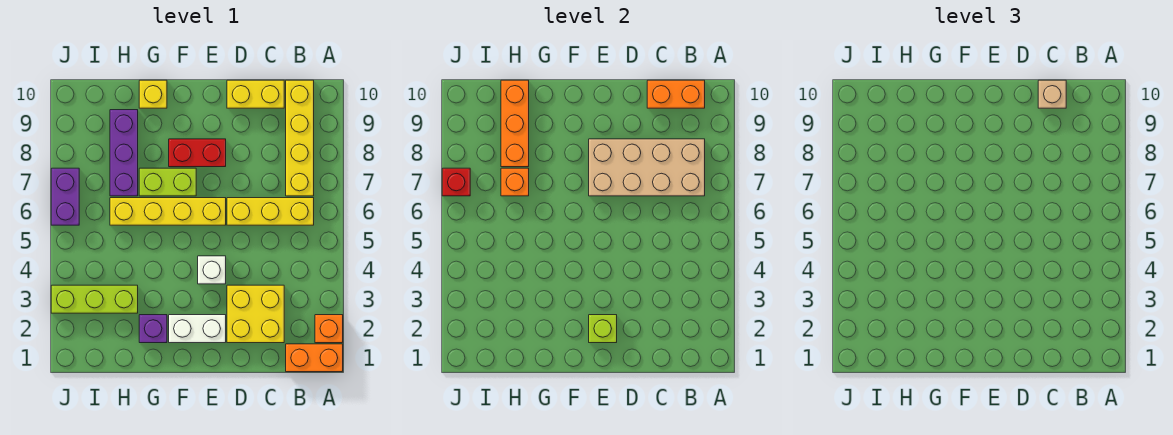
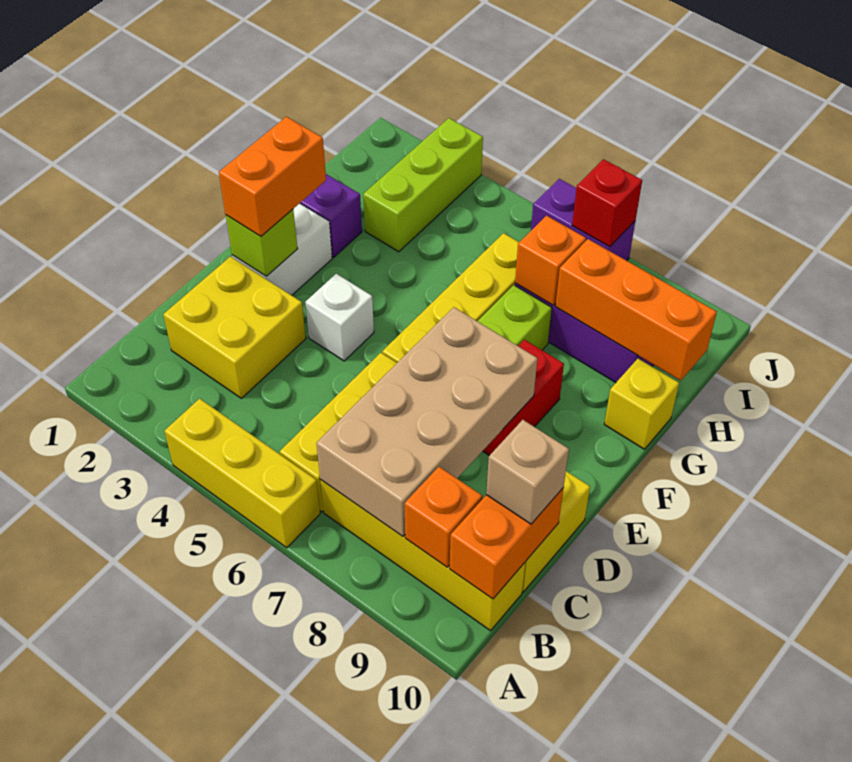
orange 1x2 brick [286,344,343,372] -> orange 1x2 brick moved to [219,117,326,236]
orange 1x1 brick [315,315,343,343] -> orange 1x1 brick moved to [405,467,482,567]
none -> yellow 1x3 brick [164,399,320,548]

